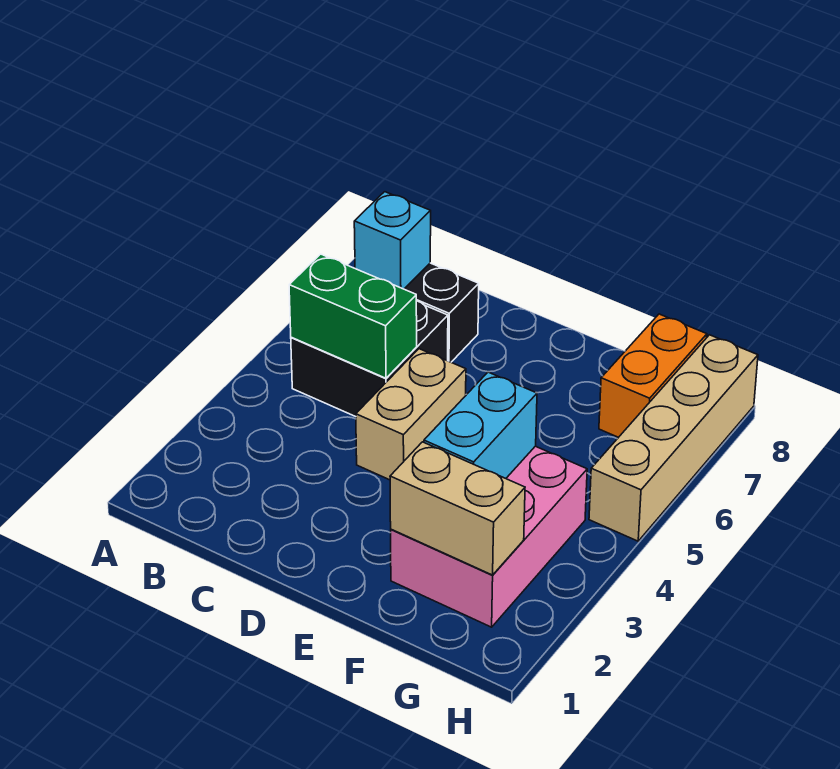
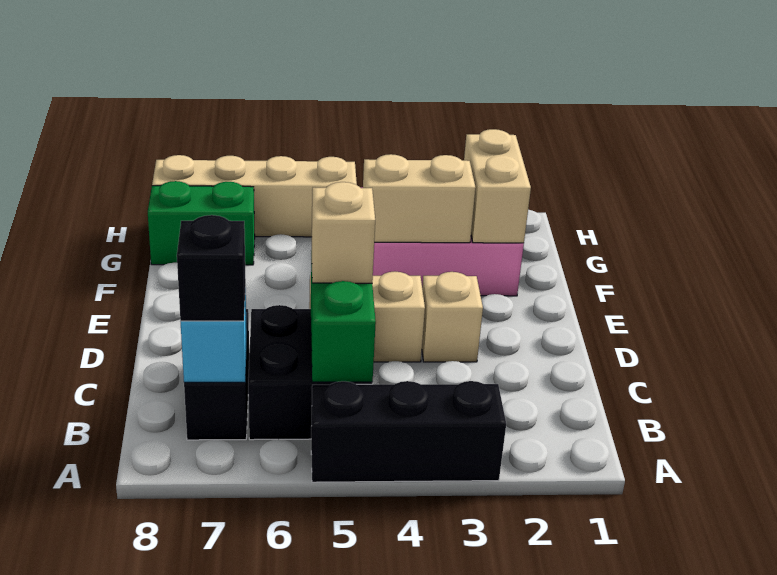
none -> black 1x3 brick [311,381,506,482]
none -> black 1x1 brick [177,215,246,321]
none -> tan 1x1 brick [312,182,375,283]
none -> tan 1x1 brick [422,272,483,362]
cyan 1x2 brick [424,372,537,478] -> tan 1x2 brick [363,154,476,243]
orange 1x2 brick [599,314,707,437] -> green 1x2 brick [148,181,255,265]

